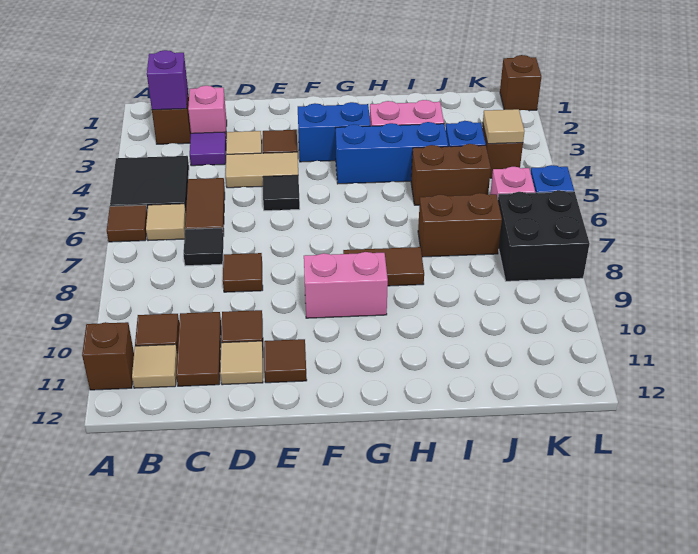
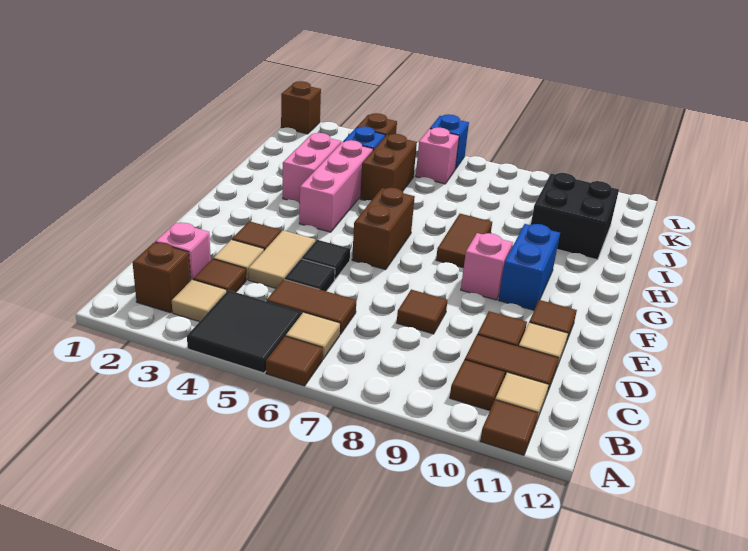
brown 1x1 brick [82,322,134,390] -> brown 1x1 tile [480,400,538,455]
purple 1x1 brick [147,50,188,110] -> none
purple 1x1 tile [190,132,226,166] -> brown 1x1 tile [193,259,246,292]
black 1x1 tile [184,228,223,266] -> black 1x1 tile moved to [285,259,335,291]
blue 1x2 brick [298,102,371,162] -> blue 1x2 brick moved to [499,224,560,310]
pink 1x2 brick [304,252,388,318] -> pink 1x1 brick [461,233,513,300]
blue 1x3 brick [336,122,448,184] -> pink 1x3 brick [299,140,373,232]
brown 1x2 brick [418,193,502,257] -> brown 1x2 brick moved to [352,188,415,270]
tan 1x1 tile [483,109,525,144] -> tan 1x1 tile moved to [172,280,227,322]
black 2x2 brick [498,190,590,281] -> black 2x2 brick moved to [531,173,619,260]

